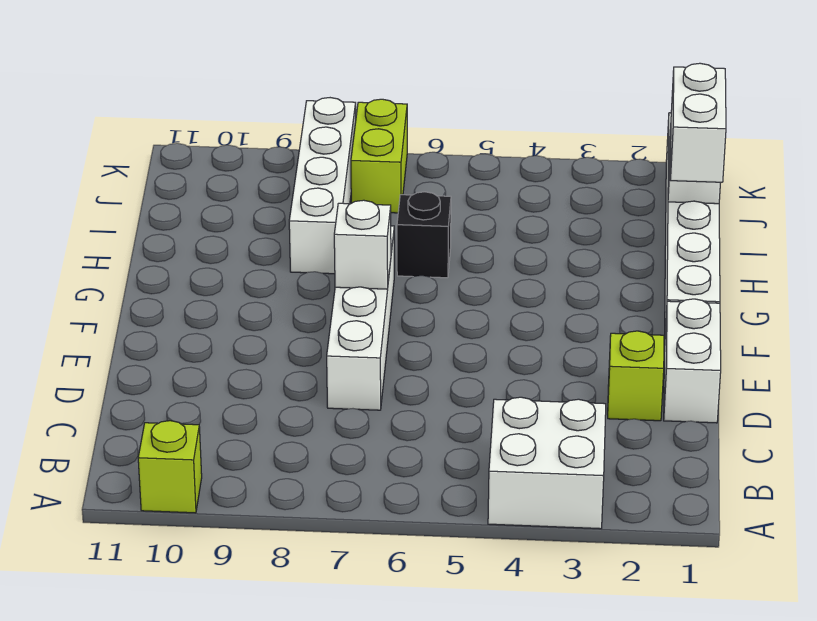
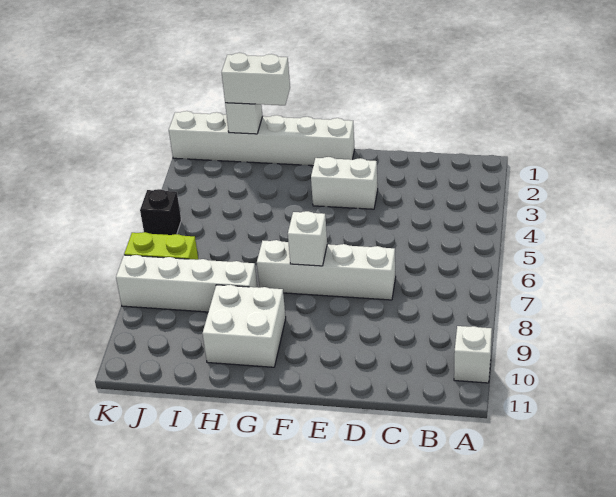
white 2x2 brick [488,397,606,529] -> white 2x2 brick moved to [203,285,286,367]
lime 1x1 brick [138,421,202,513] -> white 1x1 brick [454,326,492,383]
white 1x2 brick [664,299,721,423] -> white 1x2 brick moved to [311,157,378,209]
lime 1x1 brick [608,331,664,421] -> none
black 1x1 brick [397,192,451,278] -> black 1x1 brick moved to [140,189,181,235]

